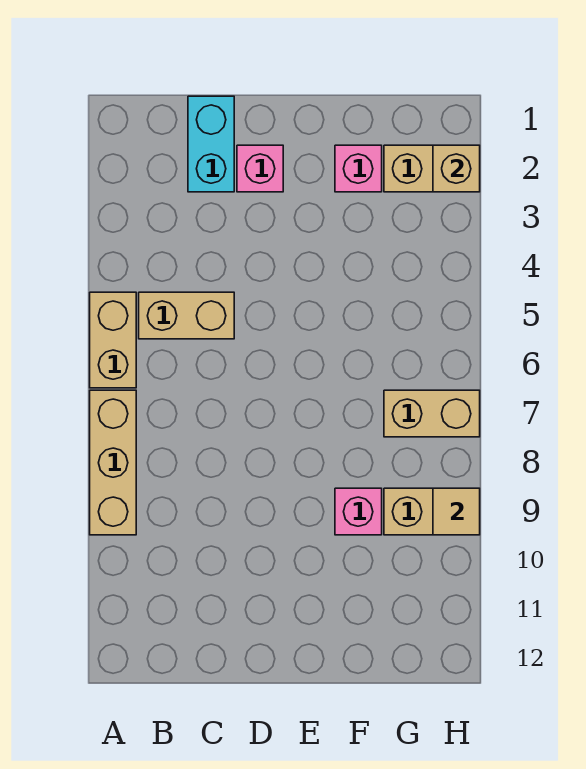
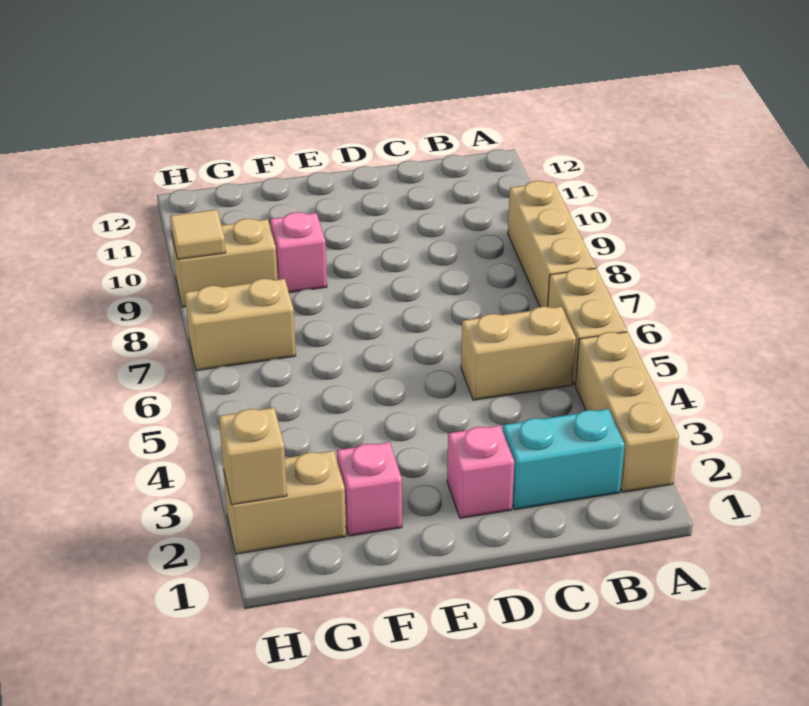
none -> tan 1x3 brick [576,332,679,492]
cyan 1x2 brick [188,96,234,192] -> cyan 1x2 brick turned to [503,409,625,510]

